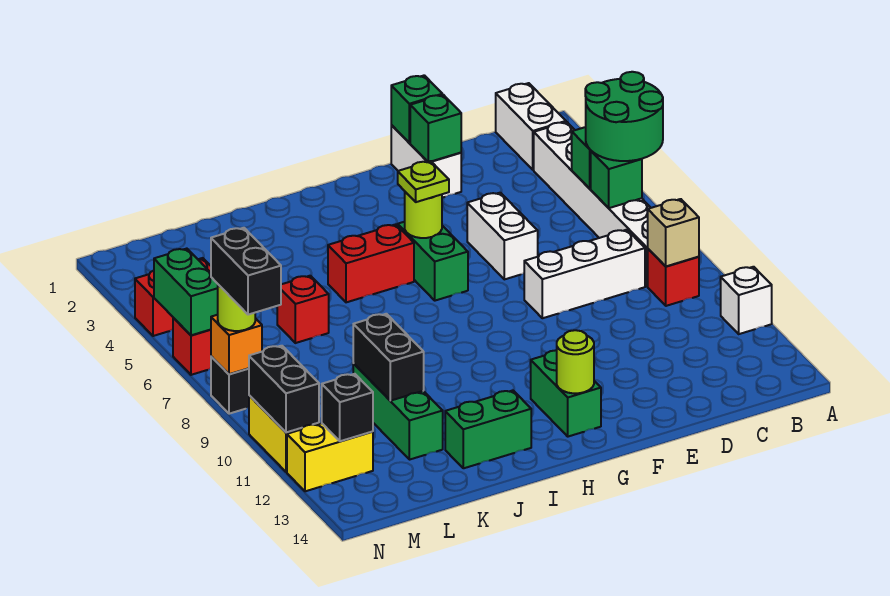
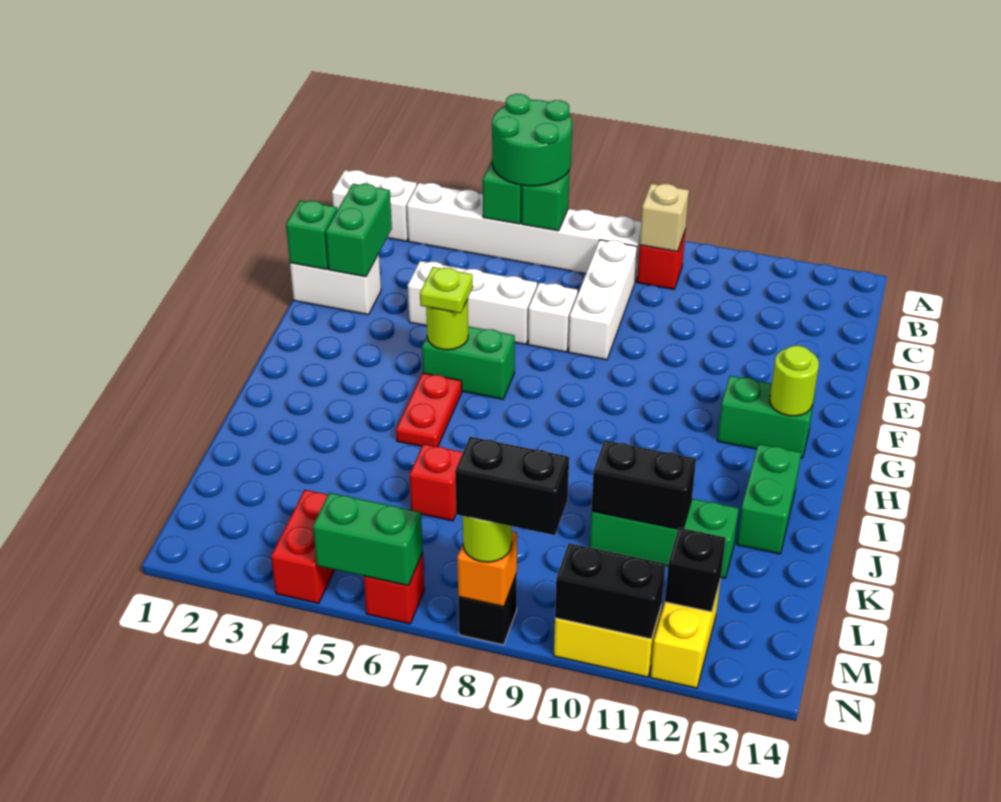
white 1x1 brick [721,267,772,334] -> white 1x1 brick moved to [528,283,578,352]
green 1x1 brick [410,95,461,162] -> green 1x2 brick [326,184,392,277]
white 1x2 brick [467,193,538,279] -> white 1x3 brick [408,261,537,344]
red 1x2 brick [328,224,414,302] -> red 1x2 plate [396,373,462,447]

